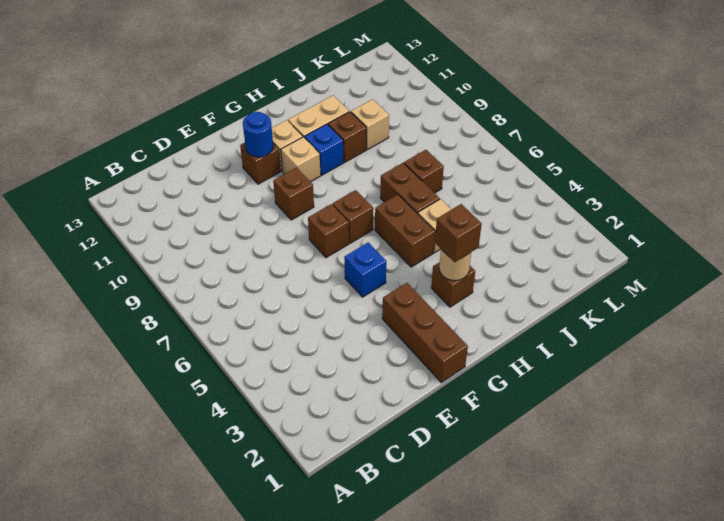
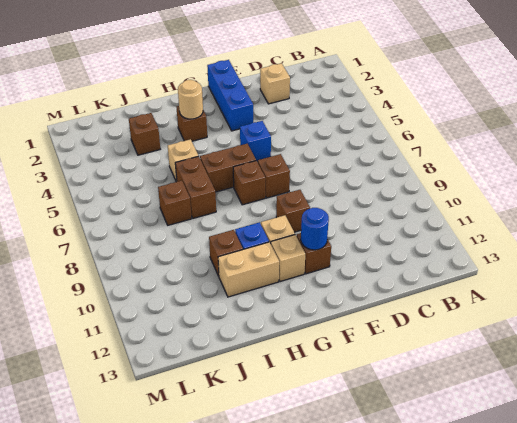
brown 1x3 brick [382,283,468,382] -> blue 1x3 brick [207,60,253,131]
brown 1x1 brick [435,204,482,262] -> brown 1x1 brick moved to [129,113,160,155]
brown 1x2 brick [375,195,435,267] -> brown 1x2 brick turned to [200,144,256,192]
tan 1x1 brick [351,99,389,150] -> tan 1x1 brick moved to [260,63,290,104]

